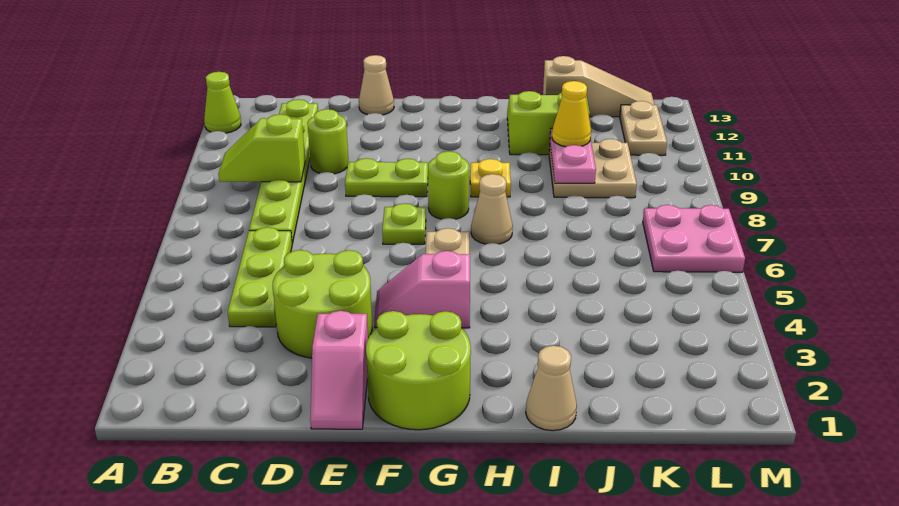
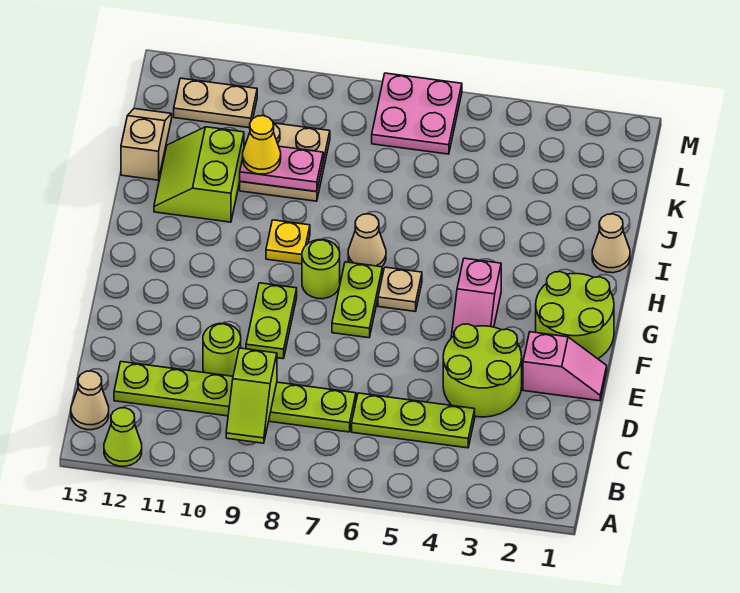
tan 1x1 cone [359,55,394,115] -> tan 1x1 cone moved to [71,371,109,430]
lime 1x1 plate [382,203,426,244] -> lime 1x2 plate [332,262,382,338]
tan 1x3 slope [543,56,655,117] -> tan 1x2 slope [121,109,172,180]

